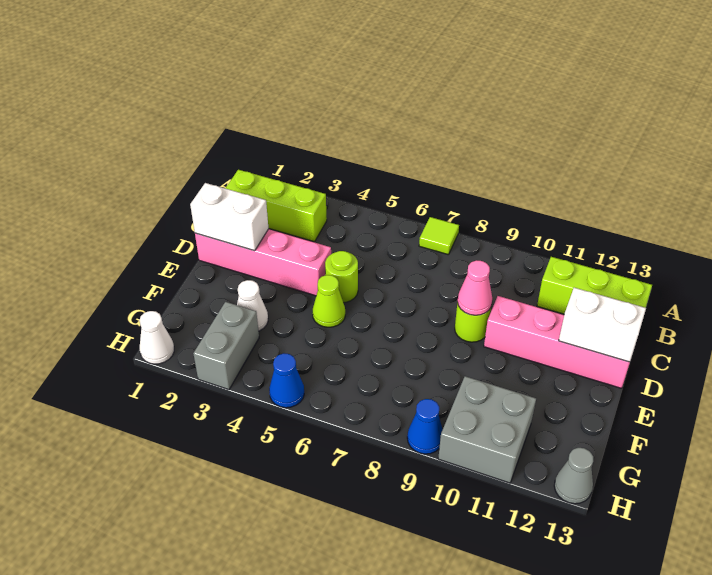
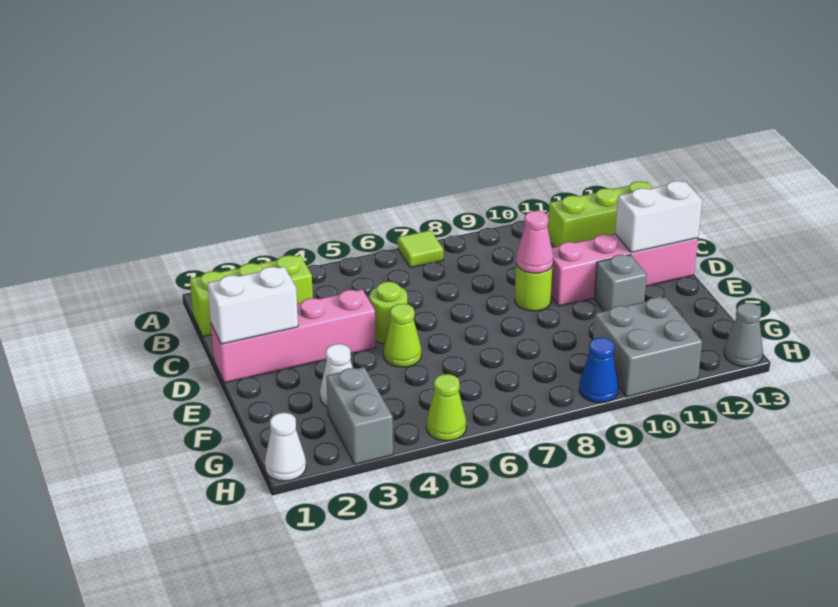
none -> grey 1x1 brick [594,255,647,311]
blue 1x1 cone [269,353,304,408] -> lime 1x1 cone [426,374,466,441]

